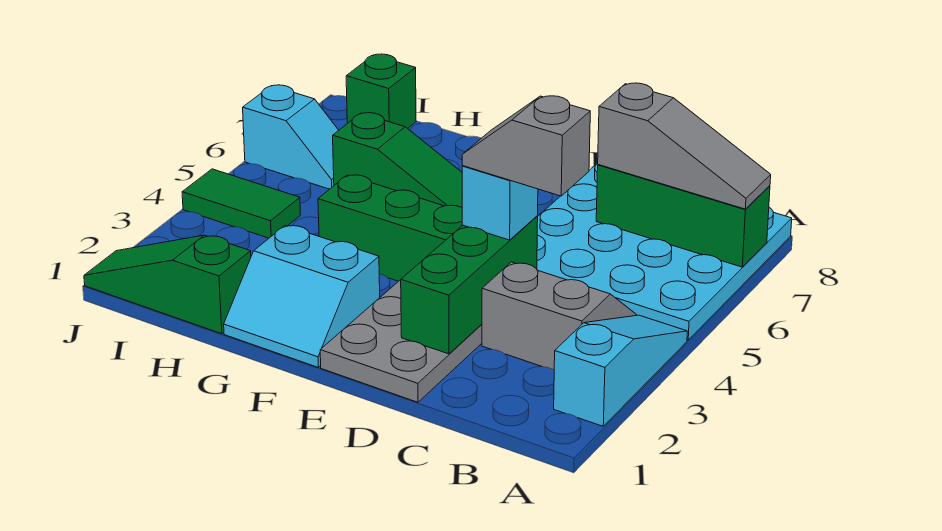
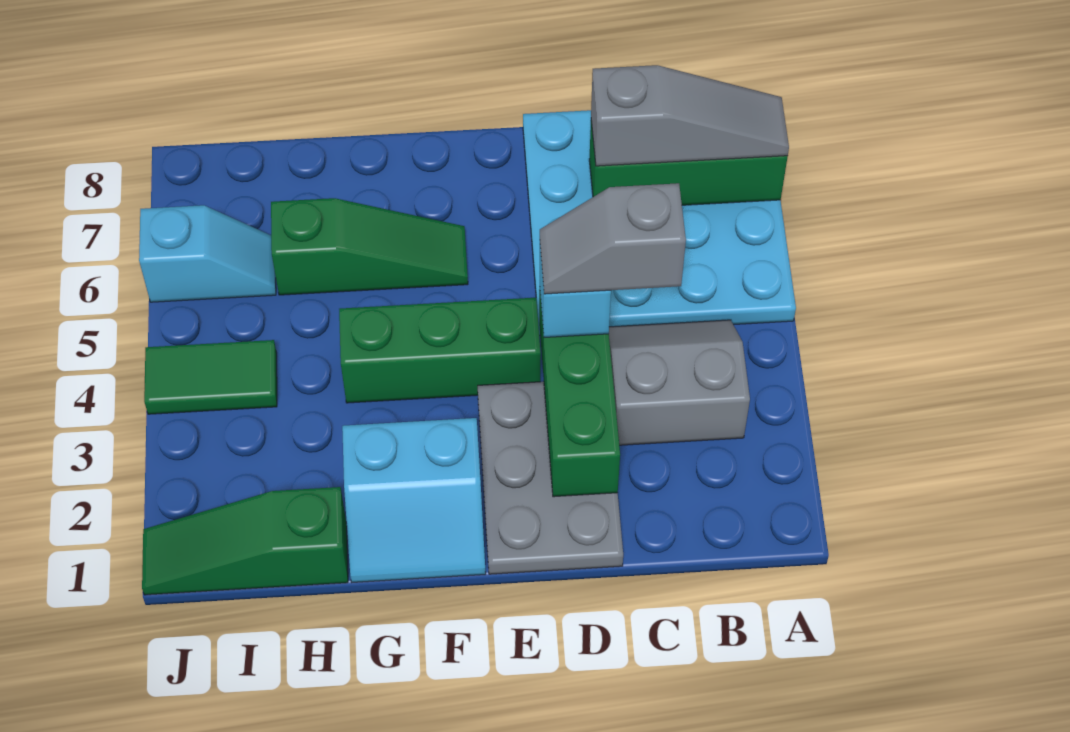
cyan 1x3 slope [554,315,687,426] -> none
green 1x1 brick [346,54,416,129] -> none

